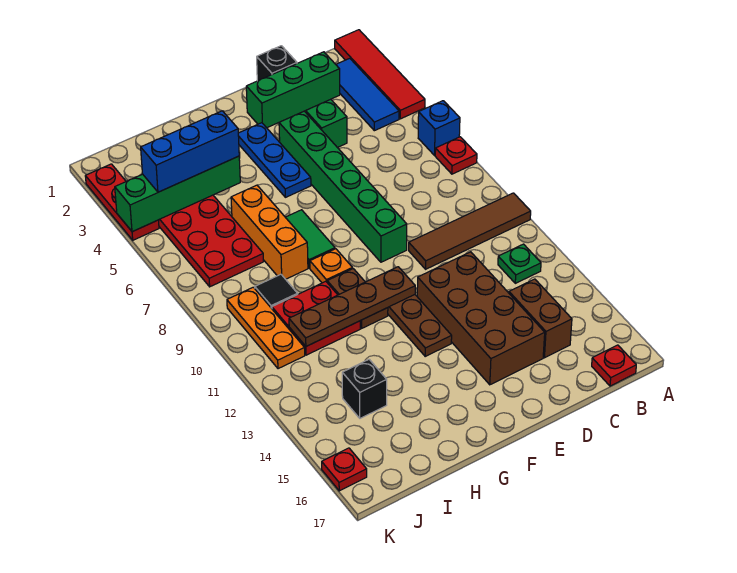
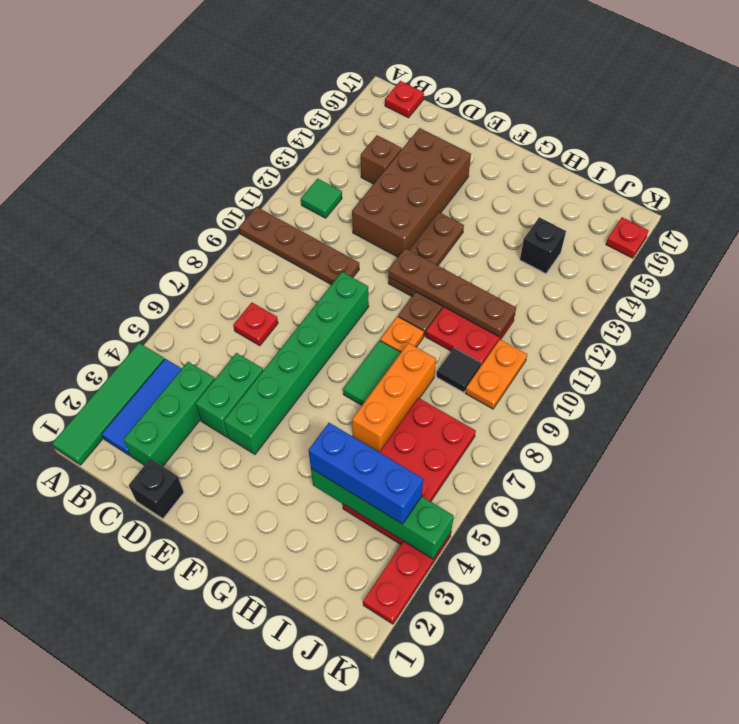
red 1x4 tile [335,30,425,119] -> green 1x4 tile [52,343,164,465]
blue 1x1 brick [418,101,460,155] -> none
red 1x1 plate [435,137,477,174] -> red 1x1 plate moved to [233,303,278,346]
brown 1x4 tile [409,193,531,269] -> brown 1x4 plate [239,207,359,285]
green 1x1 plate [498,244,541,283] -> green 1x1 tile [301,179,342,218]
green 1x3 brick [246,52,340,128] -> green 1x3 brick turned to [123,362,215,466]
brown 1x2 brick [509,279,572,358] -> brown 1x1 brick [361,135,402,184]
green 1x1 brick [306,99,347,148] -> green 1x2 brick [196,353,263,437]
blue 1x3 plate [238,123,311,197] -> none
orange 1x3 plate [227,287,305,369] -> orange 1x2 plate [465,339,527,409]

